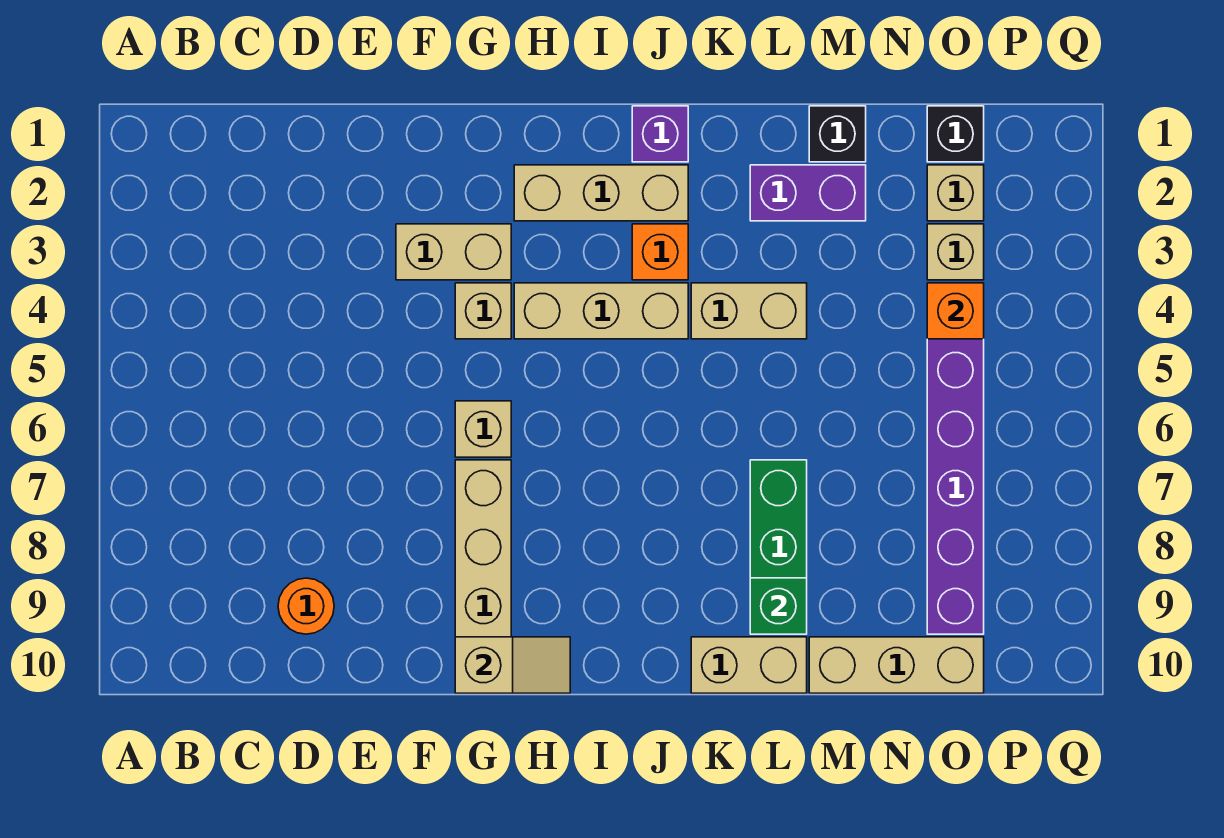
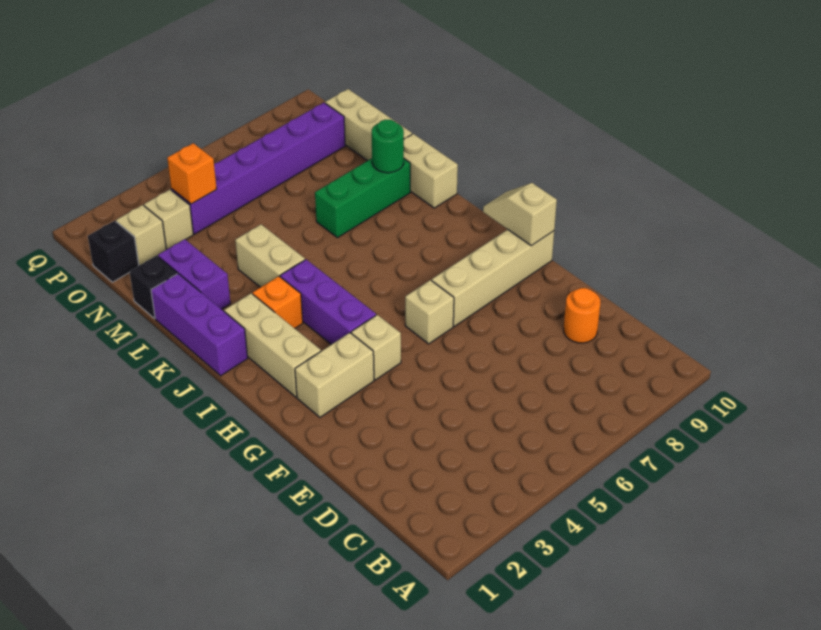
tan 1x2 brick [396,224,511,280] -> tan 1x2 brick turned to [295,333,374,417]
tan 1x3 brick [514,283,688,339] -> purple 1x3 brick [280,260,376,345]
purple 1x1 brick [632,106,688,162] -> purple 1x3 brick [151,274,248,376]
green 1x1 brick [750,578,807,634] -> green 1x1 round brick [372,120,404,173]

